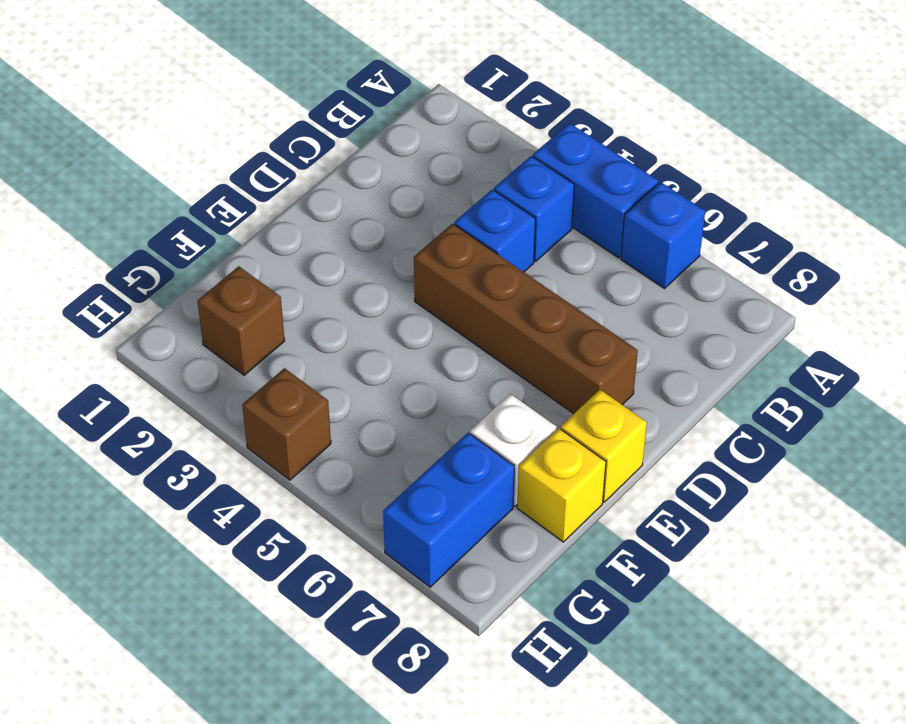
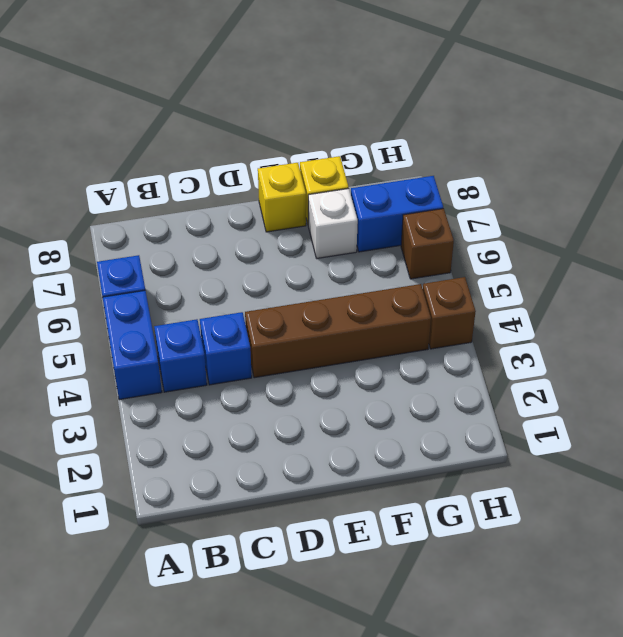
brown 1x4 brick [414,224,638,414] -> brown 1x4 brick turned to [245,284,431,378]
brown 1x1 brick [198,266,285,375] -> brown 1x1 brick moved to [401,209,454,279]

